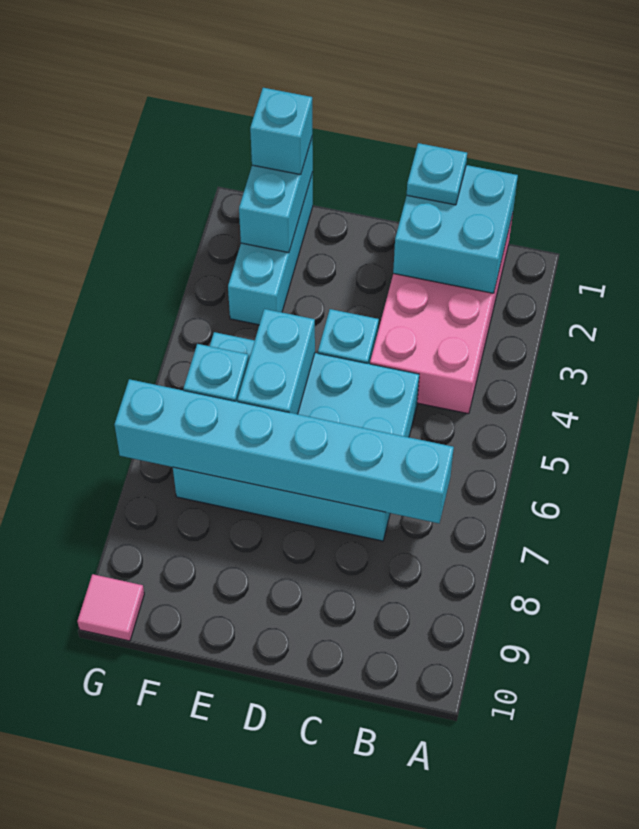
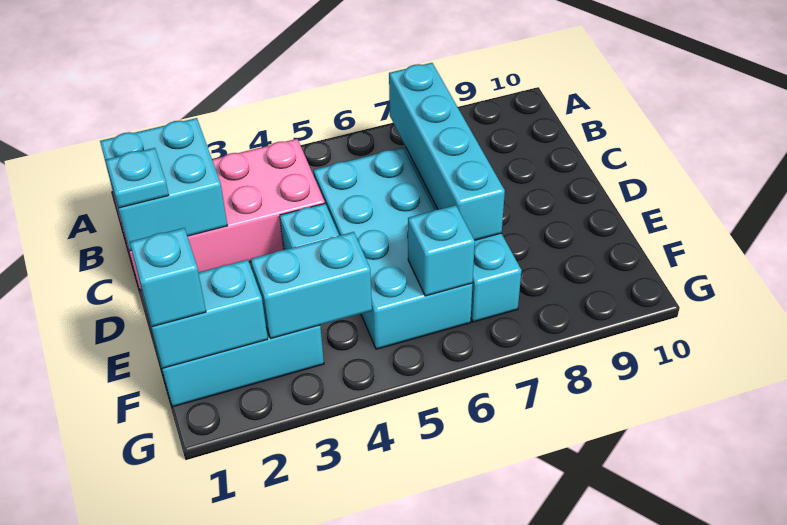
cyan 1x6 brick [114,379,454,523] -> cyan 1x4 brick [389,63,505,240]
cyan 1x2 brick [238,309,315,414] -> cyan 1x2 brick moved to [251,232,372,338]
pink 1x1 tile [77,574,144,641] -> none

